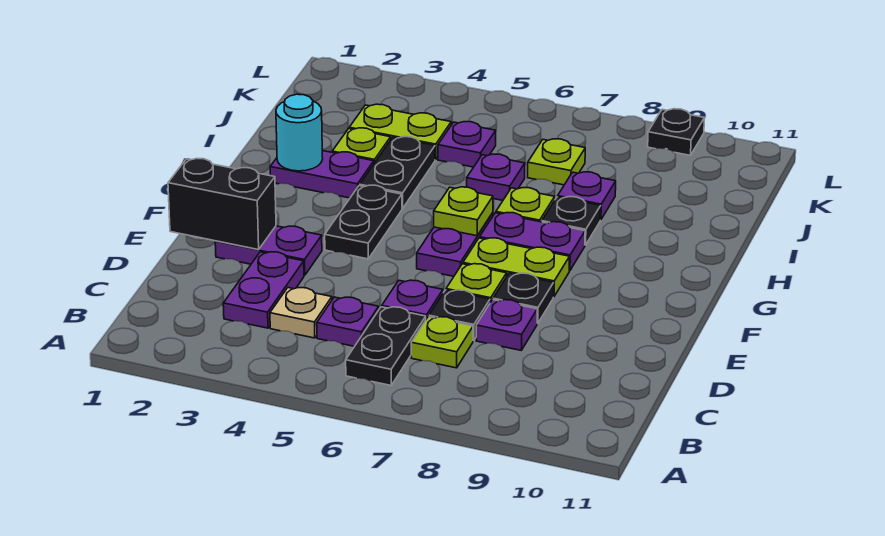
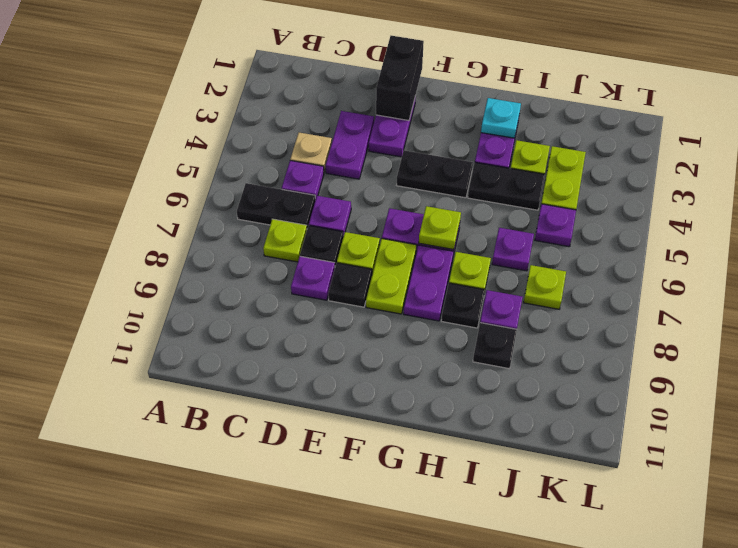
purple 1x2 plate [223,252,304,328] -> purple 1x2 plate turned to [326,111,374,179]
cyan 1x1 round brick [276,94,323,171] -> cyan 1x1 plate [481,98,521,138]
black 1x1 plate [648,109,704,155] -> black 1x1 plate moved to [473,323,517,369]

